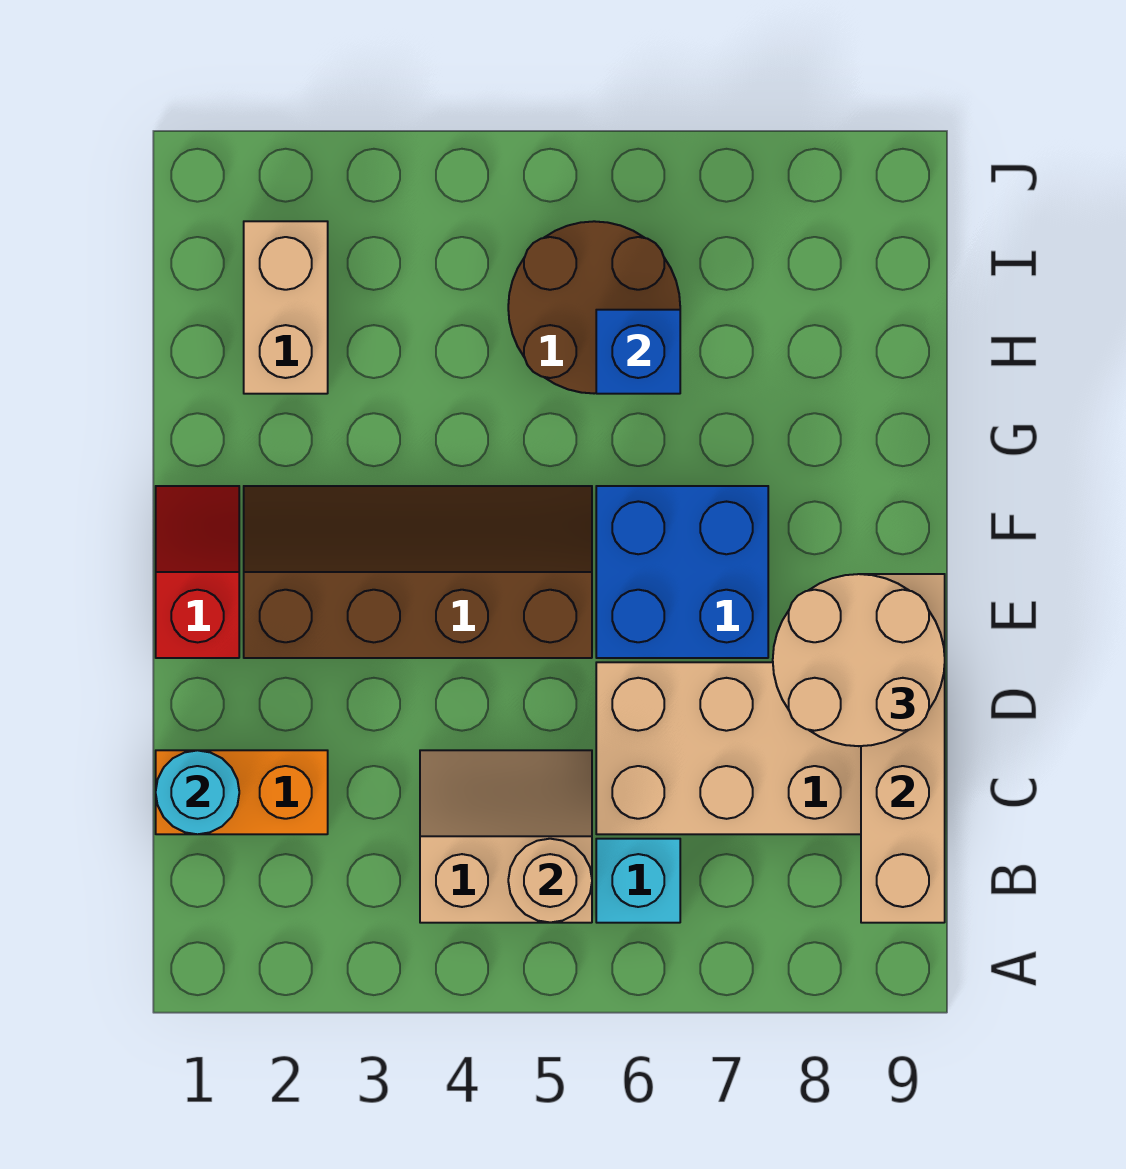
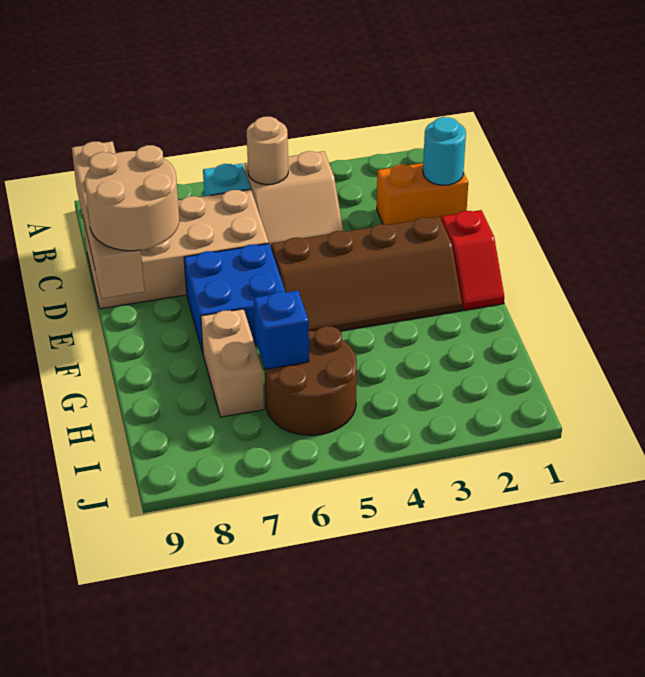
tan 1x2 brick [244,221,328,394] -> tan 1x2 brick moved to [201,309,264,417]

